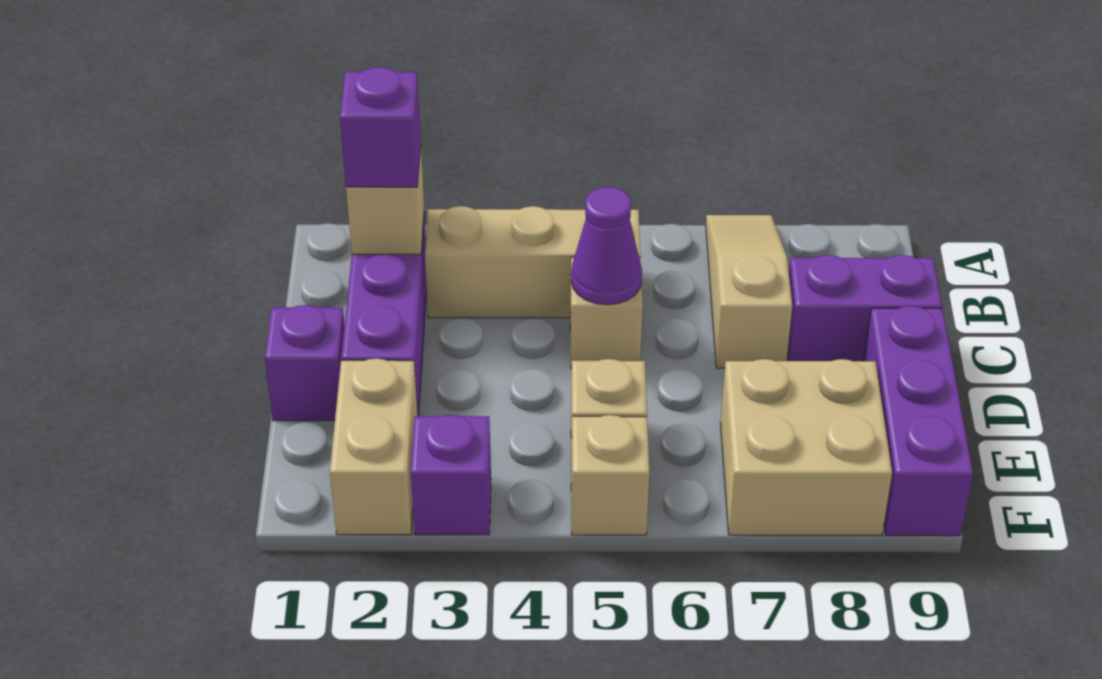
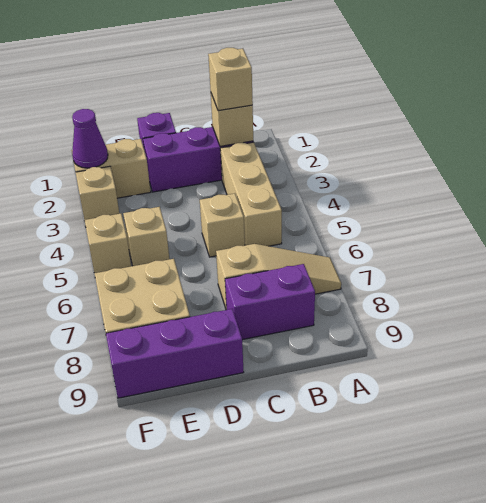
purple 1x1 brick [340,67,421,187] -> tan 1x1 brick [208,48,253,111]
purple 1x1 cone [571,187,642,305] -> purple 1x1 cone moved to [72,109,108,168]
purple 1x2 brick [787,255,942,361] -> purple 1x2 brick turned to [225,264,315,340]
purple 1x1 brick [411,415,491,535] -> tan 1x1 brick [76,166,119,220]

